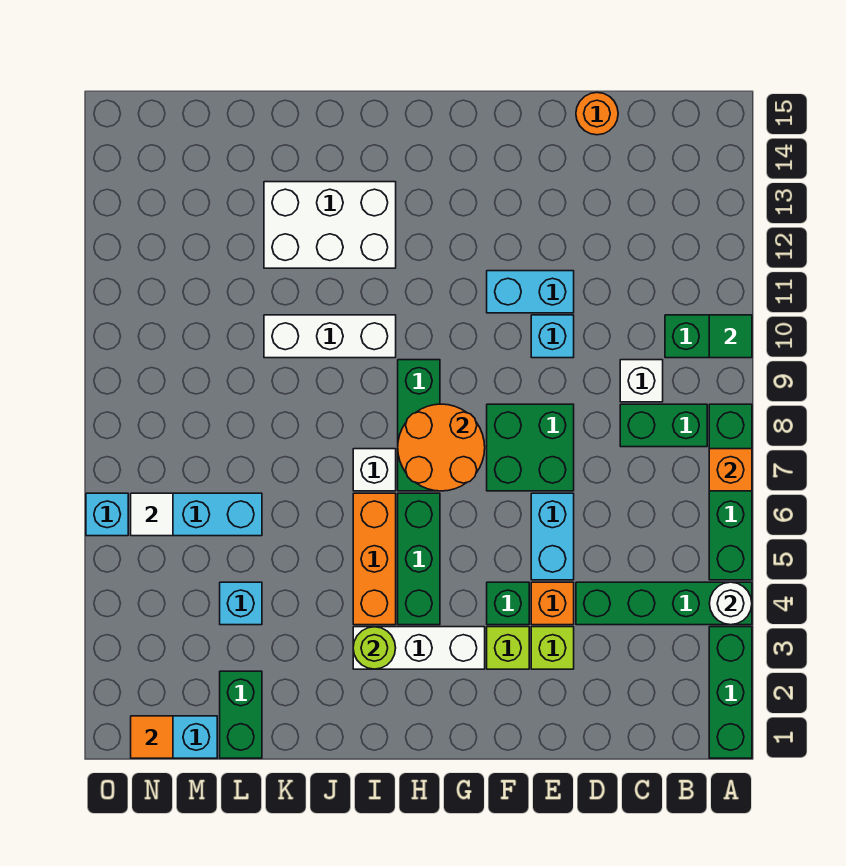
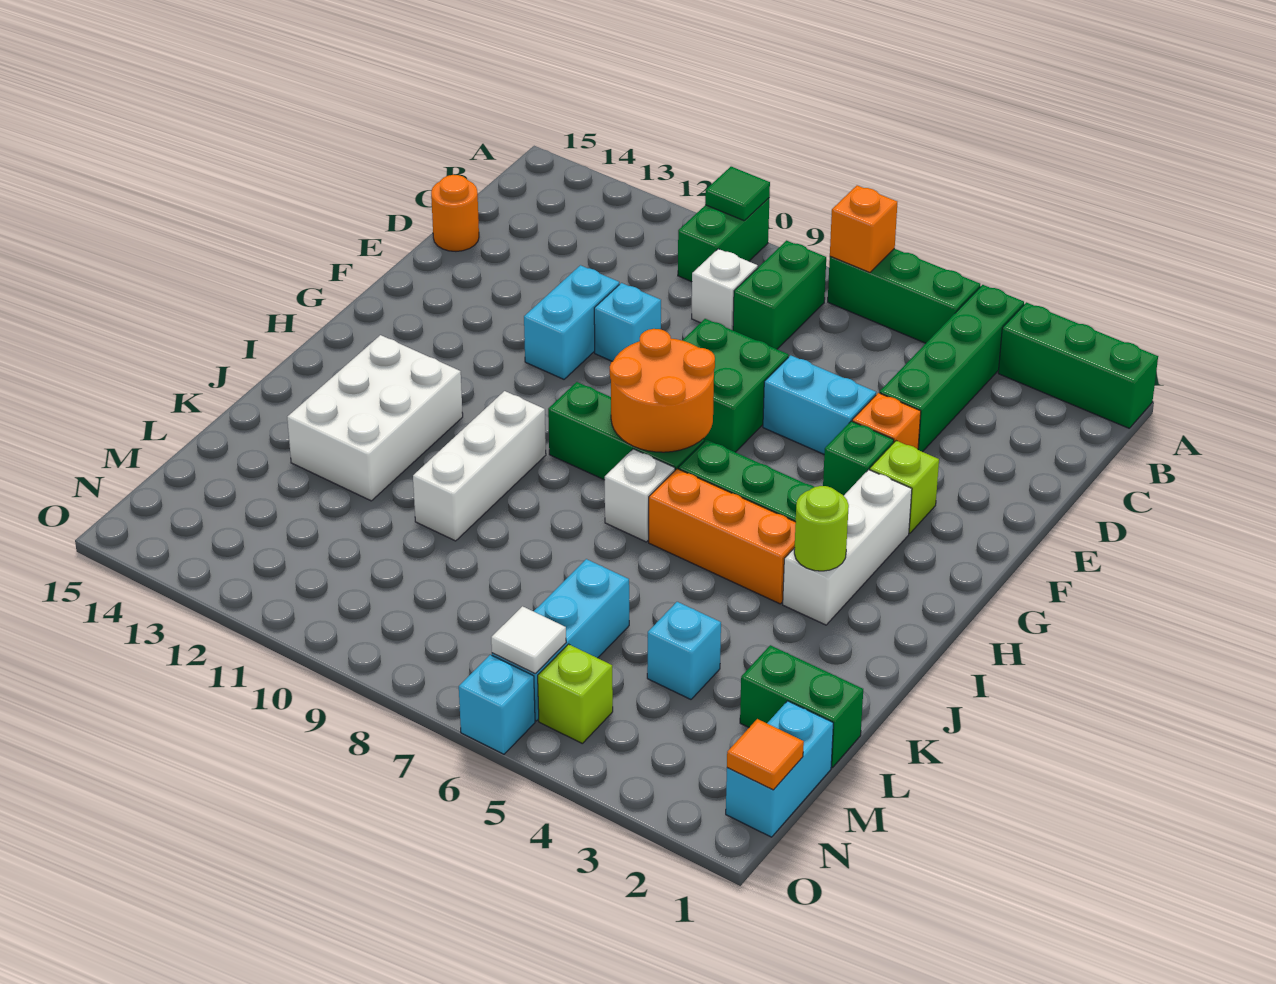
white 1x1 round brick [709,582,752,625] -> none
green 1x4 brick [709,404,752,580] -> green 1x3 brick [828,249,980,343]
lime 1x1 brick [531,627,574,669] -> lime 1x1 brick moved to [538,644,613,743]

